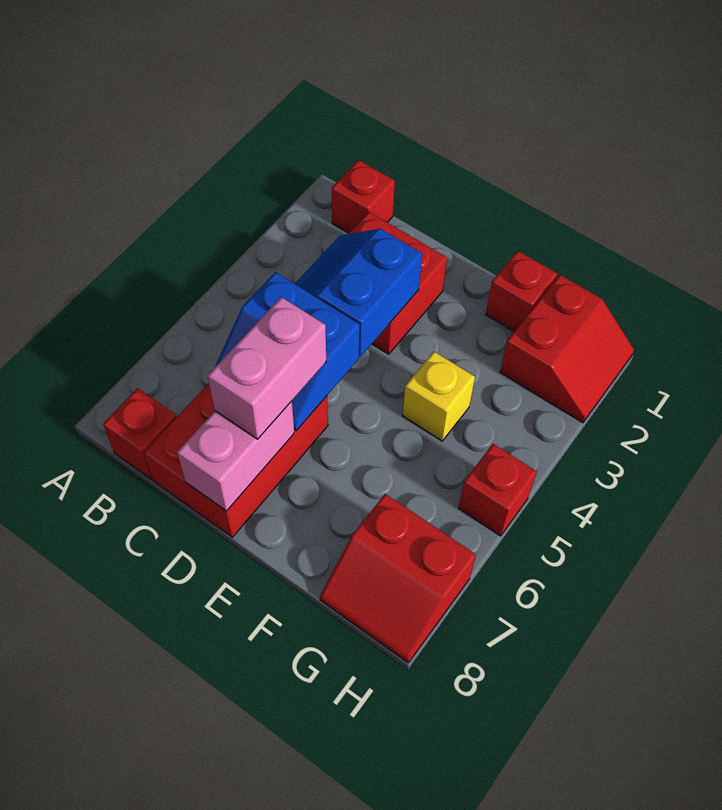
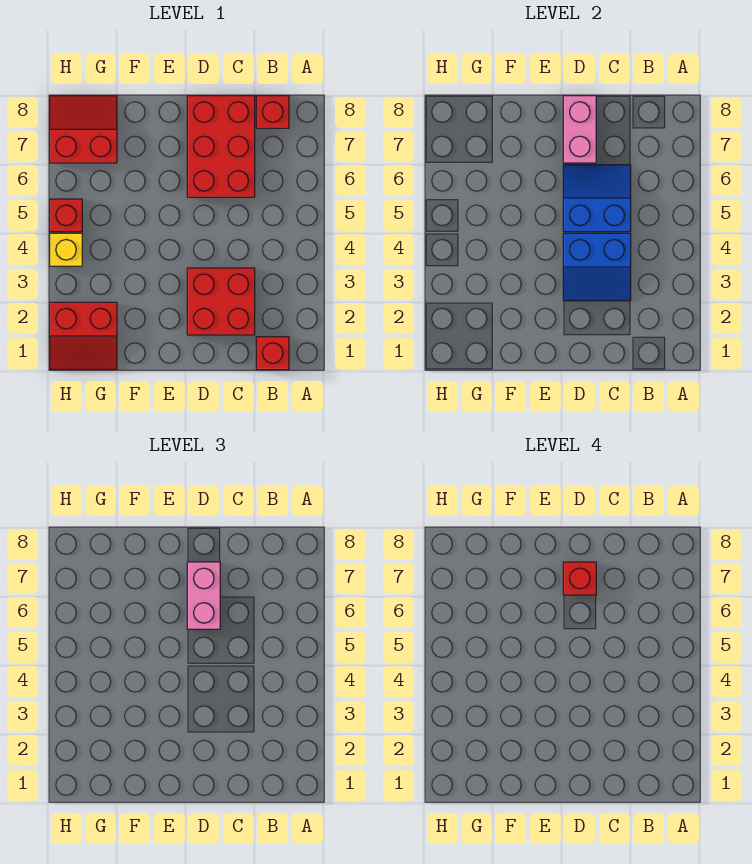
blue 2x2 slope [295,229,422,357] -> blue 2x2 slope turned to [563,233,631,301]
red 1x1 brick [486,251,558,331] -> red 1x1 brick moved to [563,562,596,595]
yellow 1x1 brick [402,352,475,441] -> yellow 1x1 brick moved to [50,233,82,266]
red 2x2 slope [500,275,634,423] -> red 2x2 slope turned to [50,302,117,370]

